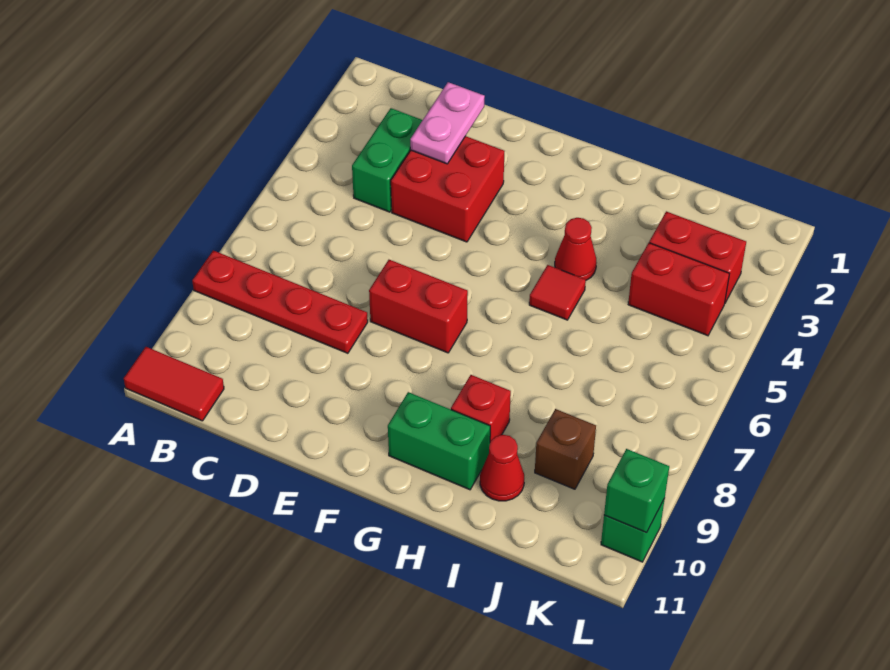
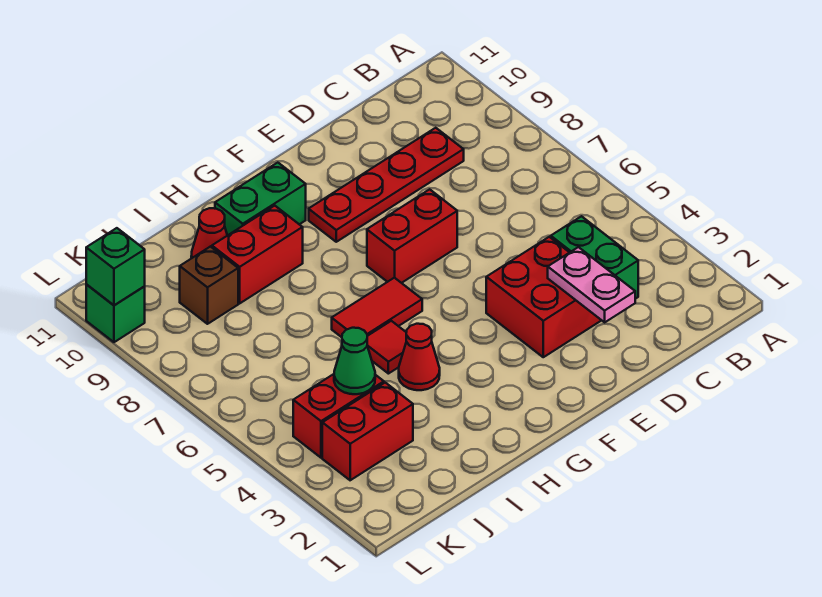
red 1x4 plate [192,250,368,353] -> red 1x4 plate moved to [309,128,464,242]
red 1x2 tile [124,347,224,421] -> red 1x2 tile moved to [332,278,422,337]
red 1x1 brick [451,375,511,441] -> red 1x2 brick [212,206,303,303]
none -> green 1x1 cone [334,328,375,394]

